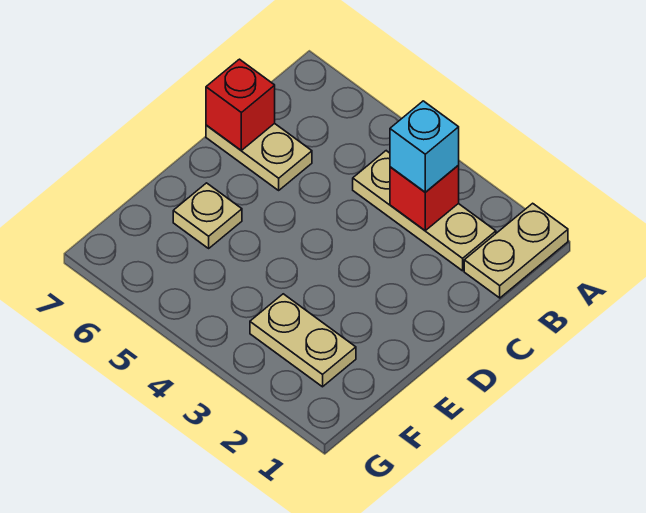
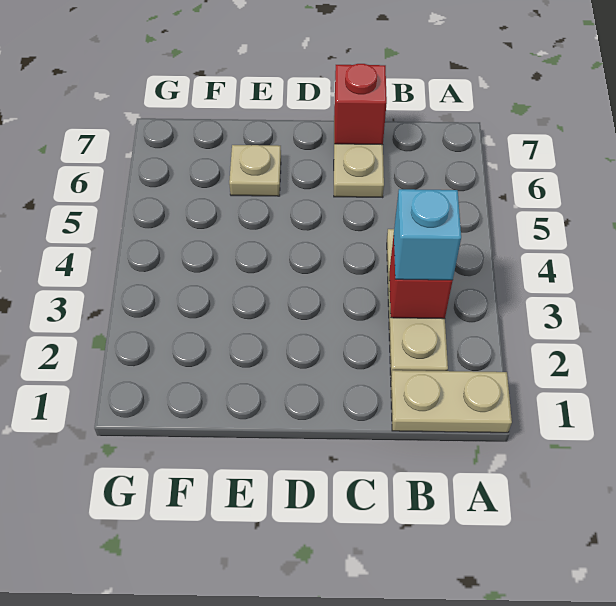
tan 1x2 plate [250,294,356,387] -> none

